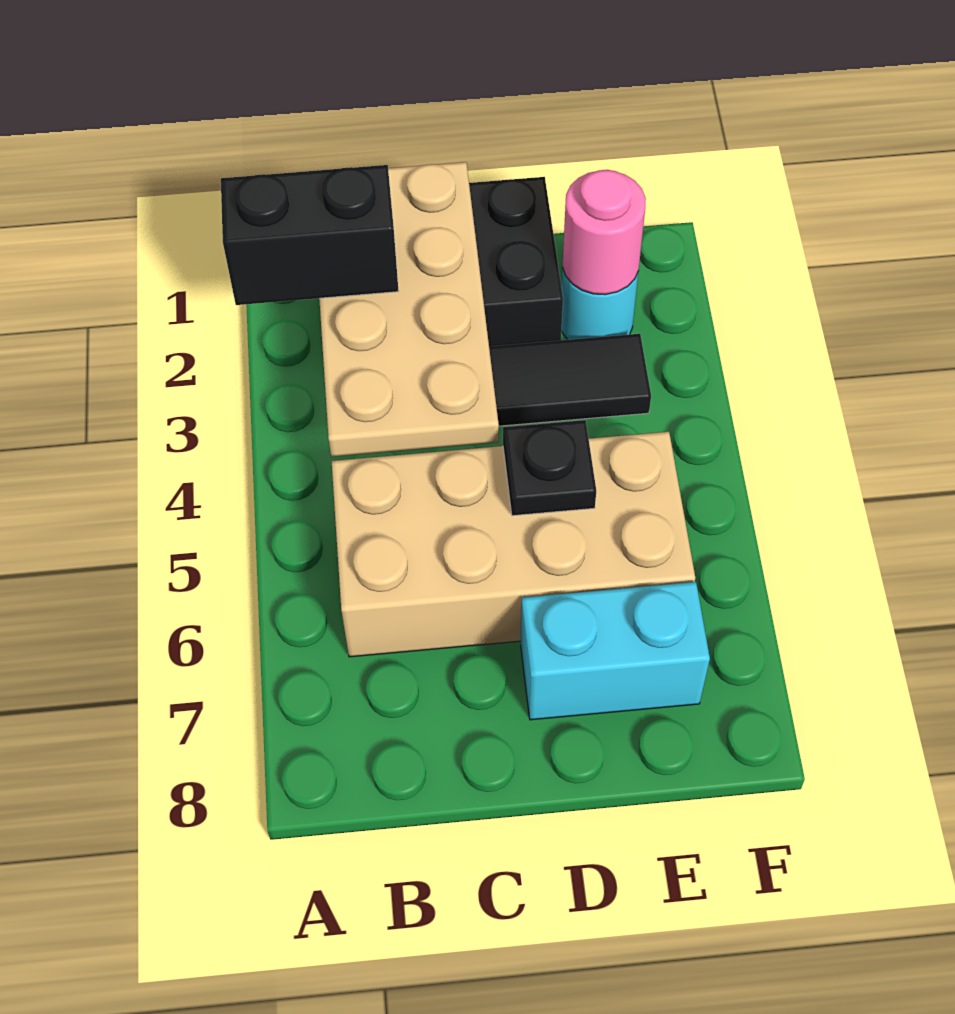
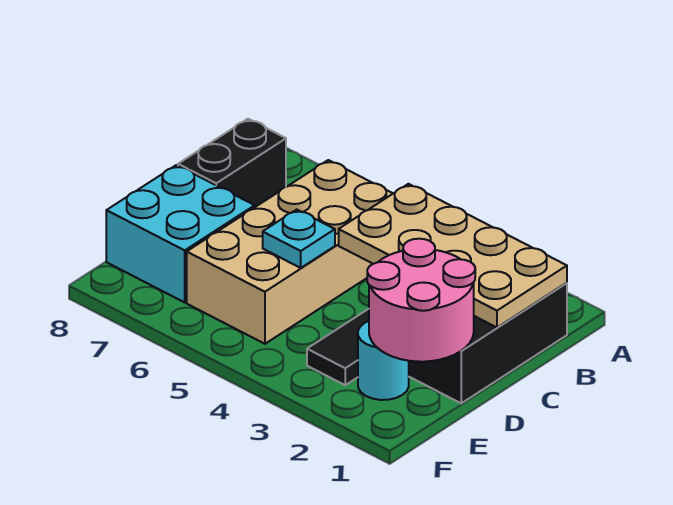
black 1x2 brick [221,165,398,305] -> black 1x2 brick moved to [178,119,286,207]
black 1x1 plate [503,420,596,516] -> cyan 1x1 plate [263,210,335,268]
cyan 1x2 brick [521,582,710,720] -> cyan 2x2 brick [106,165,255,302]
pink 1x1 round brick [562,170,646,295] -> pink 2x2 round brick [367,239,475,362]

